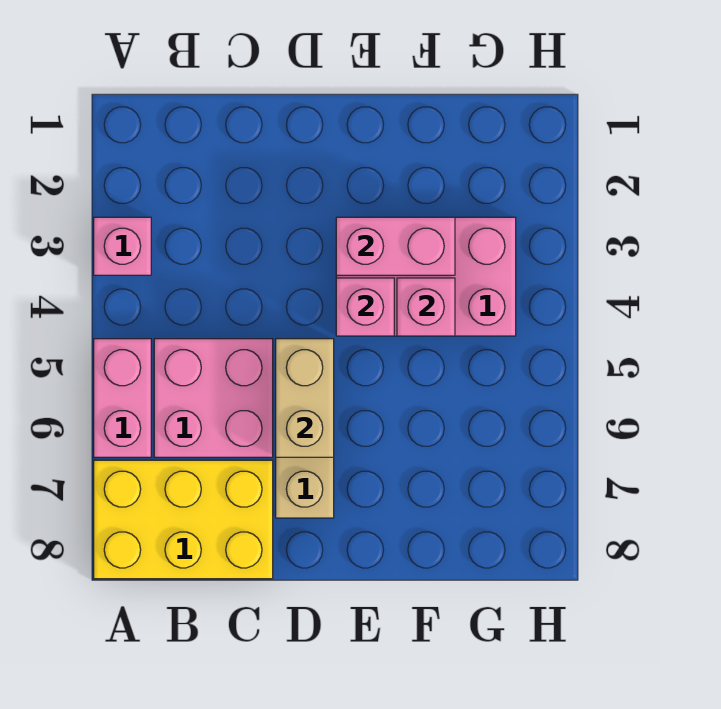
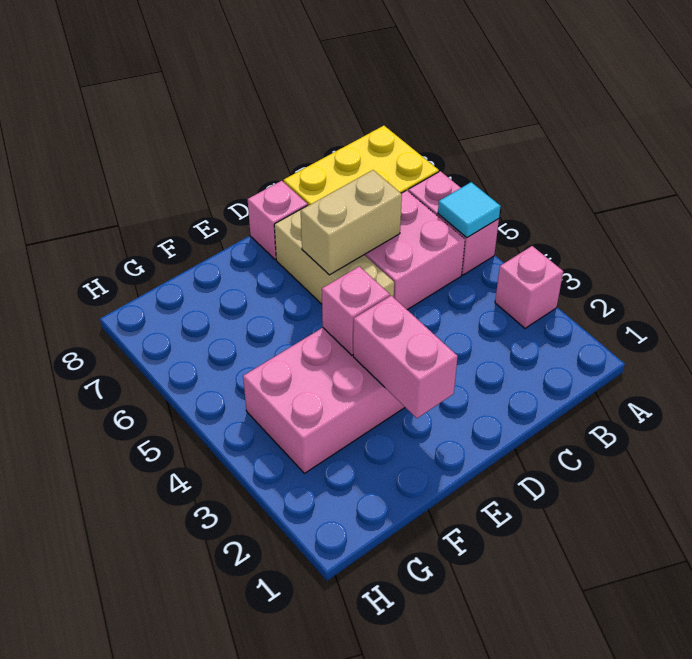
none -> cyan 1x1 tile [438,182,501,238]
tan 1x2 brick [276,339,334,457] -> tan 1x2 brick turned to [301,170,402,275]
pink 1x2 brick [336,217,455,275] -> pink 1x2 brick turned to [353,296,458,418]
pink 1x1 brick [397,278,455,336] -> pink 1x1 brick moved to [248,181,308,260]

